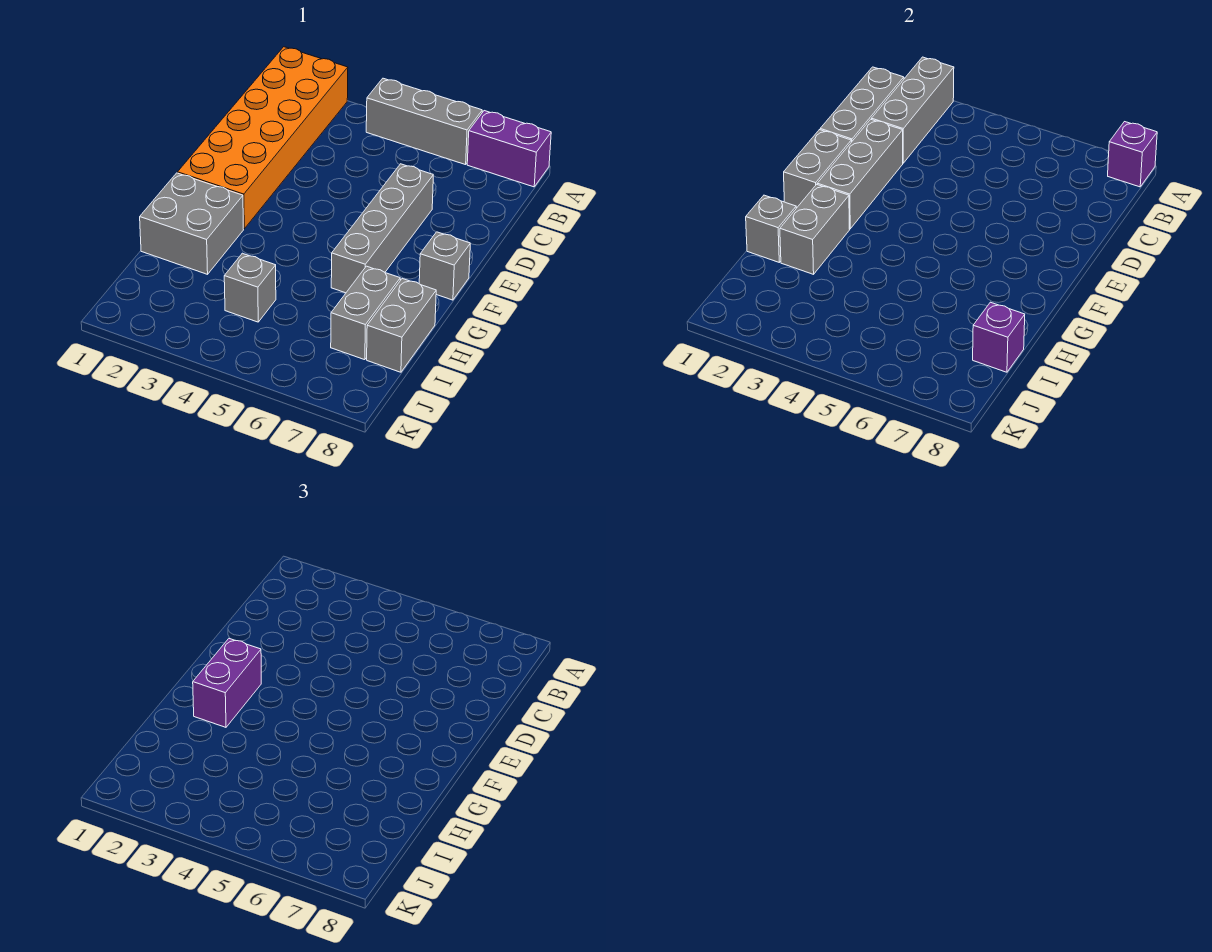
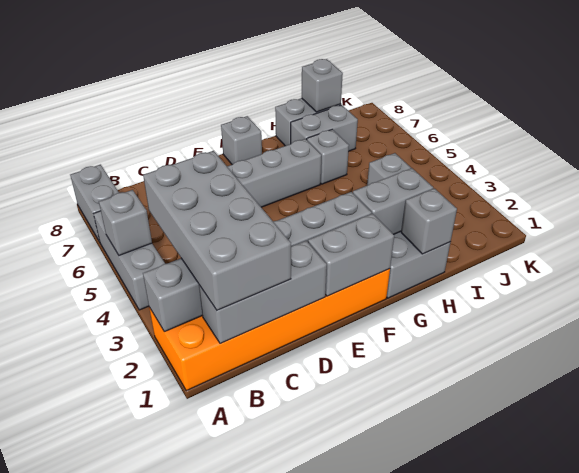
none -> grey 1x1 brick [99,190,152,255]
purple 1x2 brick [467,111,551,187] -> grey 1x2 brick [70,165,119,242]
purple 1x1 brick [1108,122,1157,187] -> none
none -> grey 2x4 brick [143,151,291,310]
purple 1x2 brick [193,639,261,727] -> none
none -> grey 1x1 brick [307,129,349,184]
purple 1x1 brick [973,302,1025,372] -> grey 1x1 brick [302,59,343,112]

